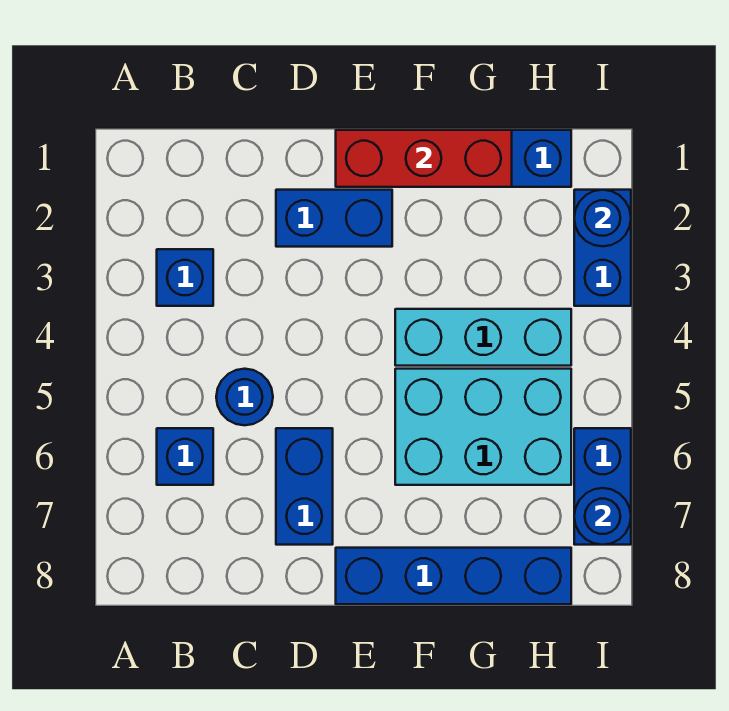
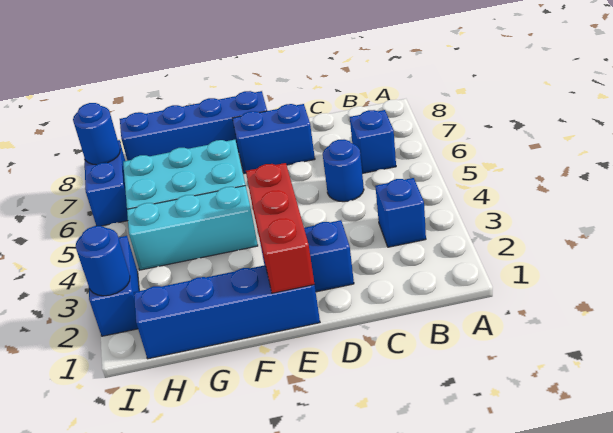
blue 1x2 brick [276,428,333,545] -> blue 1x2 brick turned to [233,104,315,174]
red 1x3 brick [336,130,512,187] -> red 1x3 brick turned to [246,163,314,293]

